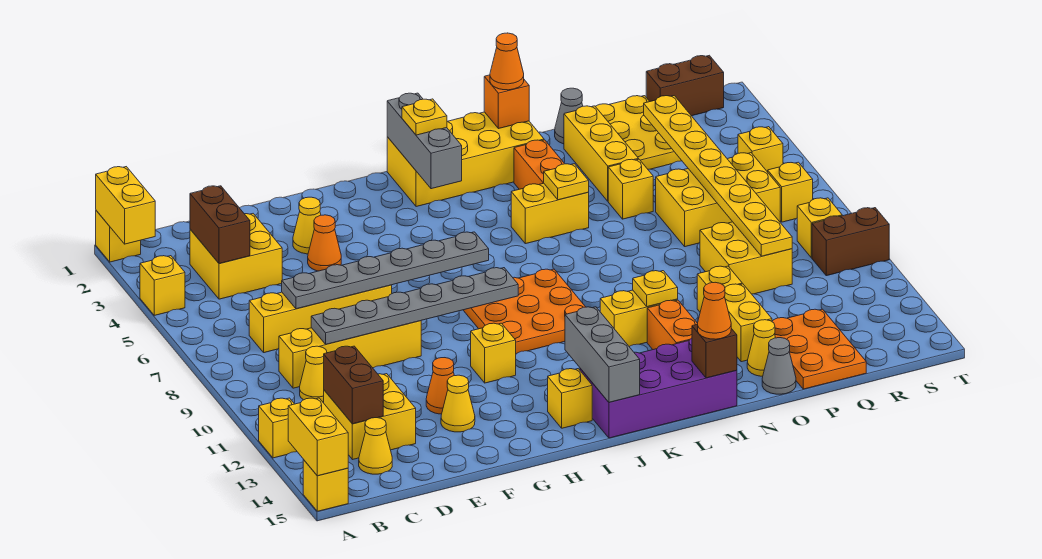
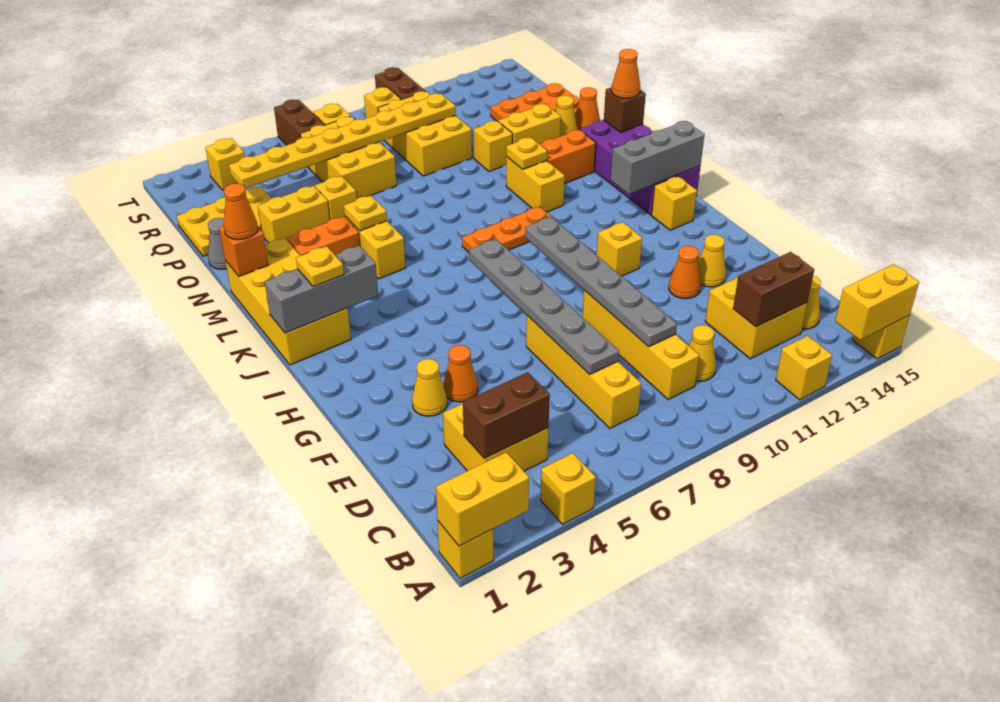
orange 3x3 plate [463,269,585,354] -> orange 1x3 plate [462,207,555,253]
yellow 1x3 brick [564,106,639,201] -> yellow 1x2 brick [258,186,330,243]
grey 1x1 cone [762,338,796,394] -> orange 1x1 cone [575,87,600,130]
yellow 2x2 brick [700,222,792,294] -> yellow 2x3 brick [378,91,472,176]
brown 1x2 brick [646,55,724,116] -> brown 1x2 brick moved to [274,99,325,145]
yellow 1x1 brick [738,127,783,172] -> yellow 1x1 brick moved to [205,138,245,190]

